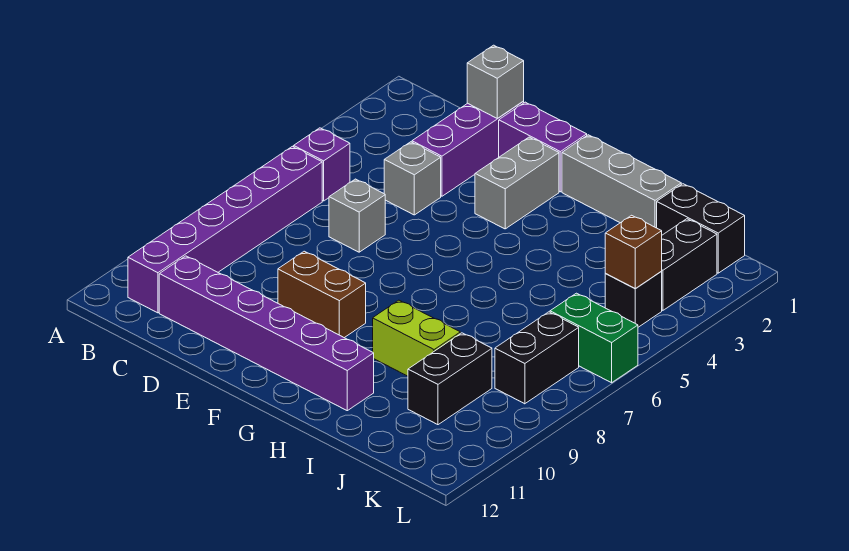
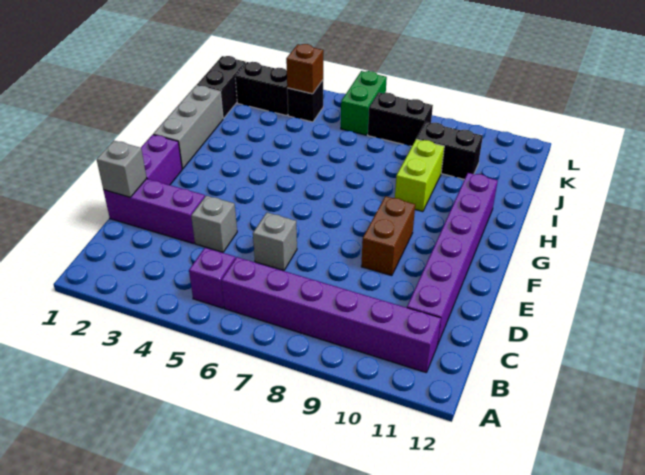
grey 1x2 brick [475,137,559,229] -> none

